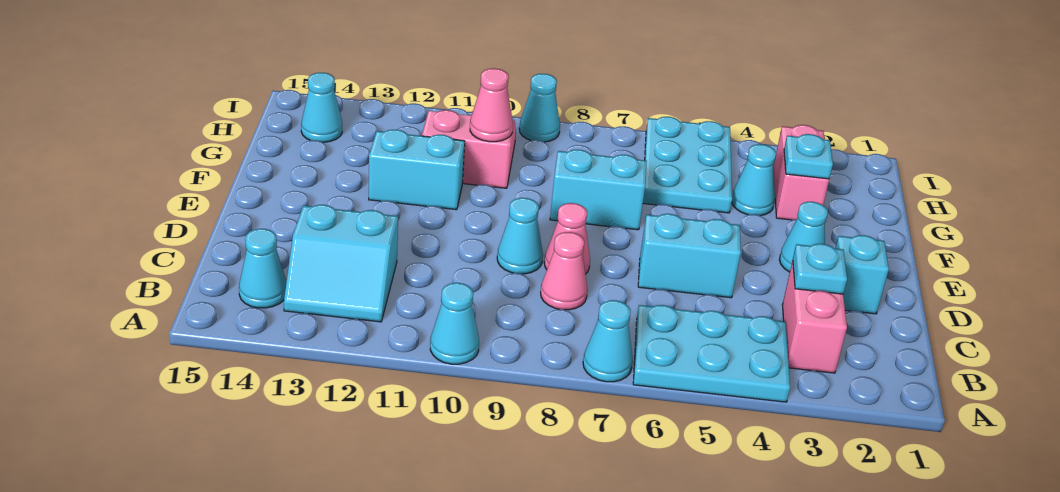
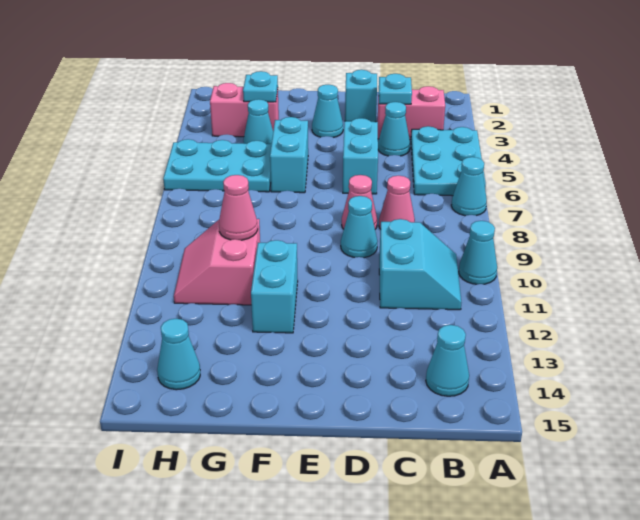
cyan 2x2 slope [284,205,398,322] -> cyan 2x2 slope moved to [379,219,461,310]
cyan 1x2 brick [550,150,647,230] -> cyan 1x2 brick moved to [270,117,308,193]
cyan 1x1 cone [519,74,560,142] -> cyan 1x1 cone moved to [378,102,410,156]

